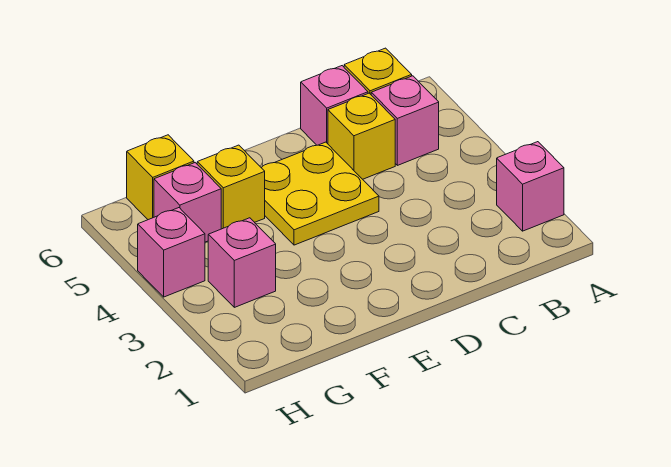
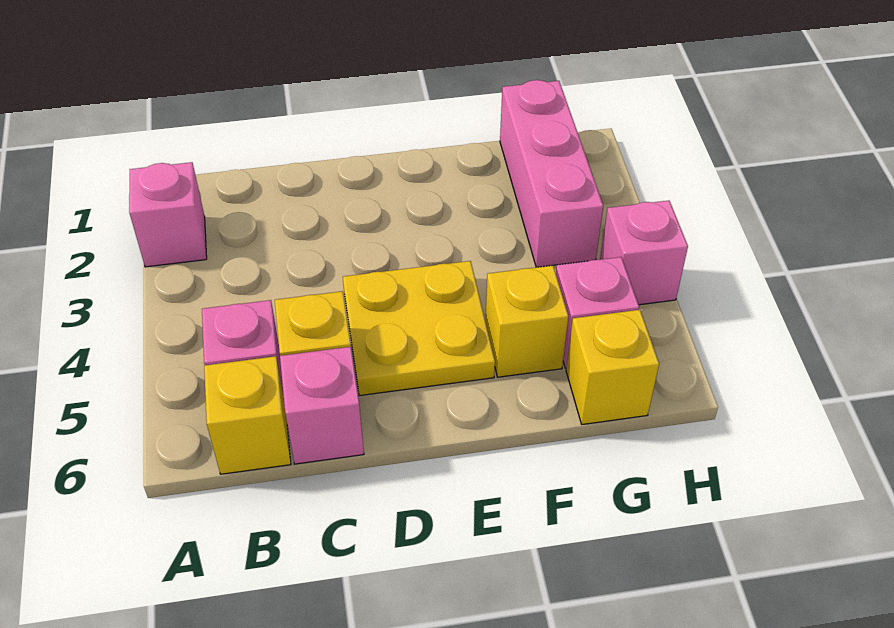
pink 1x1 brick [208,218,276,307] -> pink 1x3 brick [500,80,603,267]

